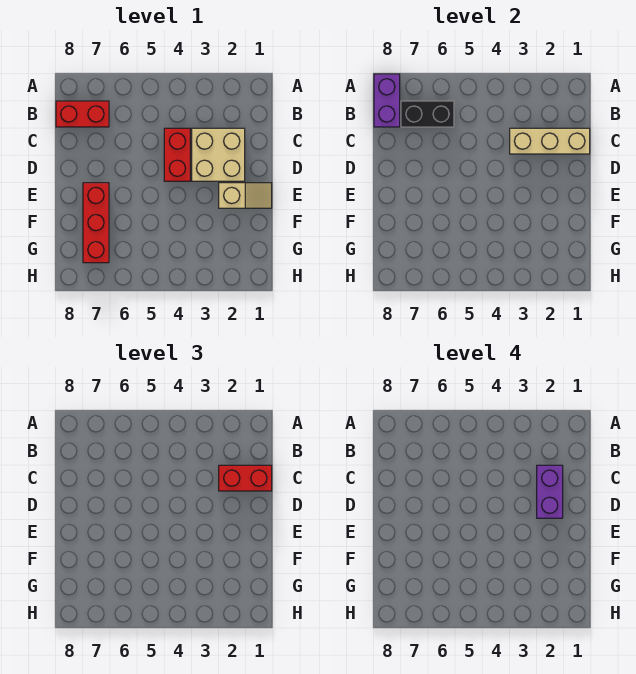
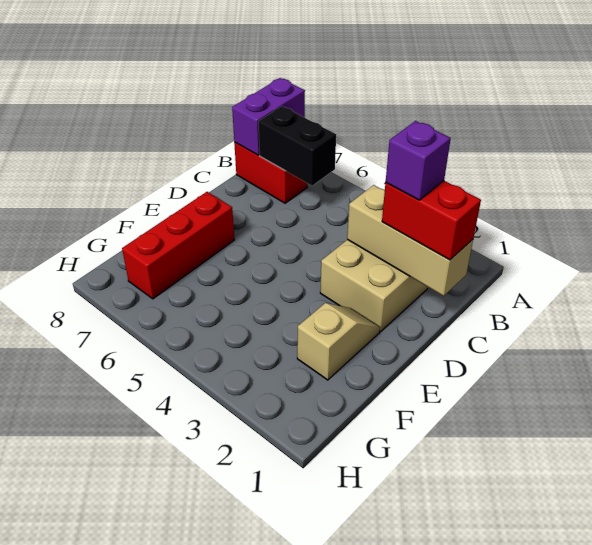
purple 1x2 brick [537,465,563,518] -> purple 1x1 brick [386,121,451,200]
red 1x2 brick [164,128,190,181] -> none
tan 1x2 slope [219,183,272,208] -> tan 1x2 slope turned to [297,303,380,380]

